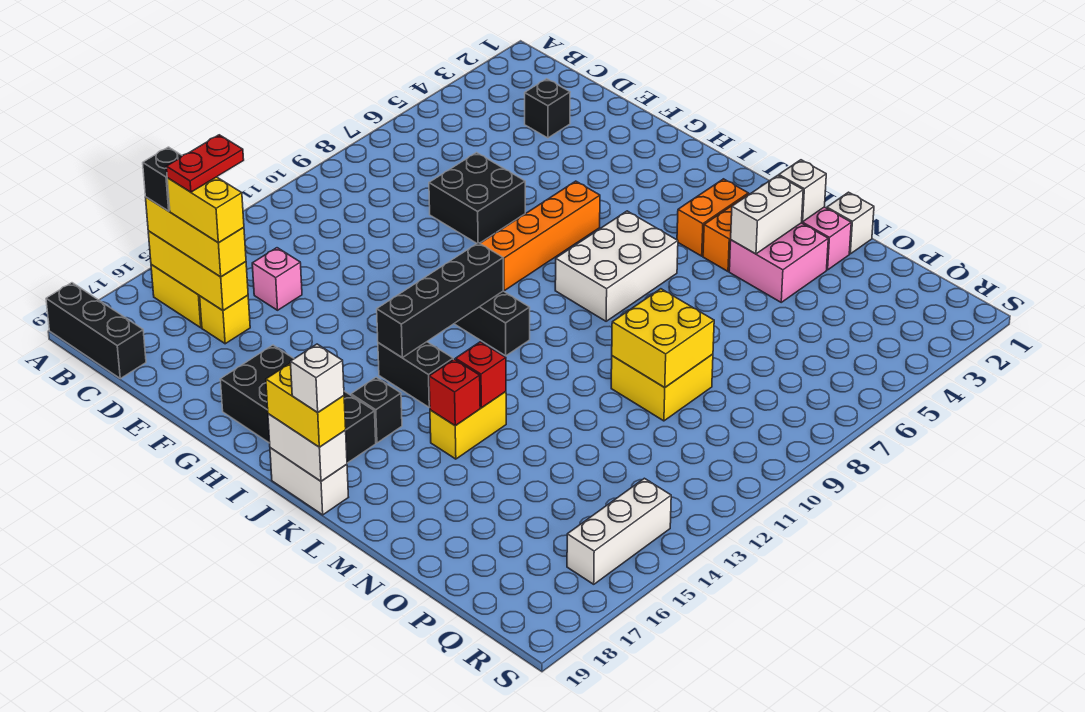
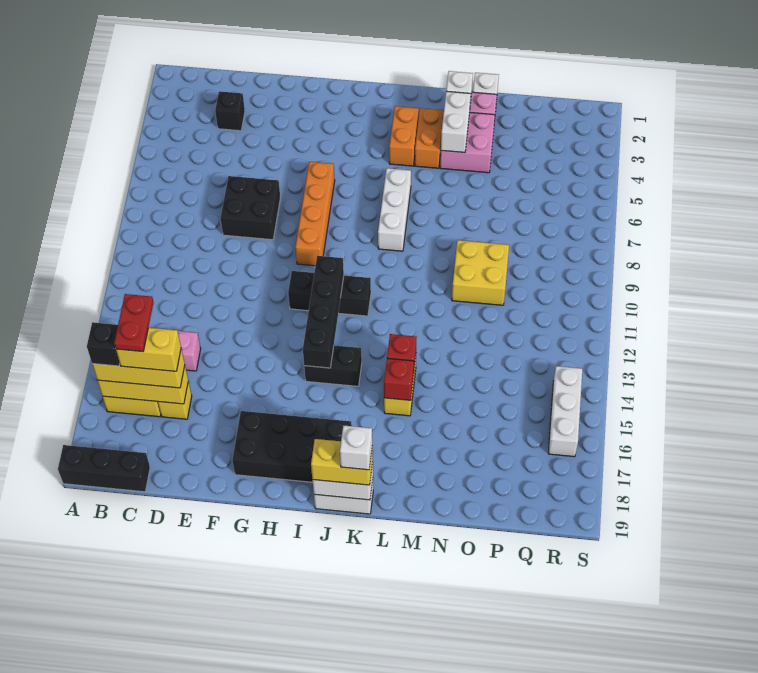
white 2x3 brick [555,211,678,321] -> white 1x3 brick [378,168,411,251]
black 1x1 brick [351,377,402,443] -> none
yellow 2x2 brick [612,289,714,388] -> none

